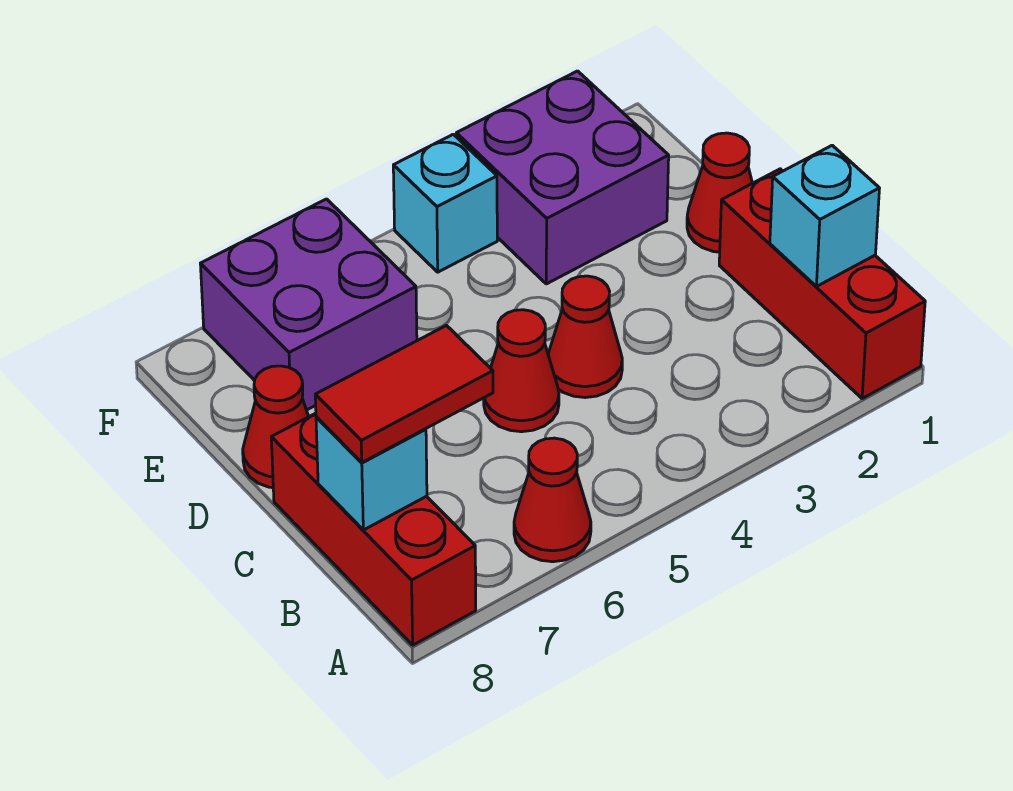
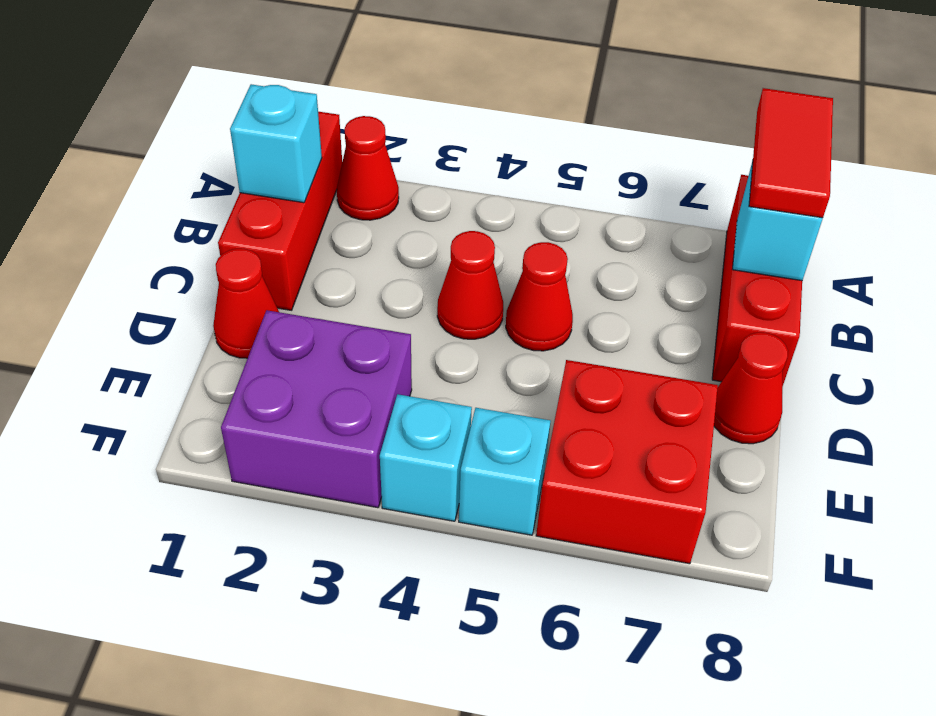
red 1x1 cone [514,438,591,562] -> red 1x1 cone moved to [337,116,399,220]
red 1x2 tile [315,325,493,462] -> red 1x2 tile turned to [749,88,833,218]
purple 2x2 brick [200,199,417,410] -> red 2x2 brick [536,360,718,564]
none -> cyan 1x1 brick [459,408,551,535]

